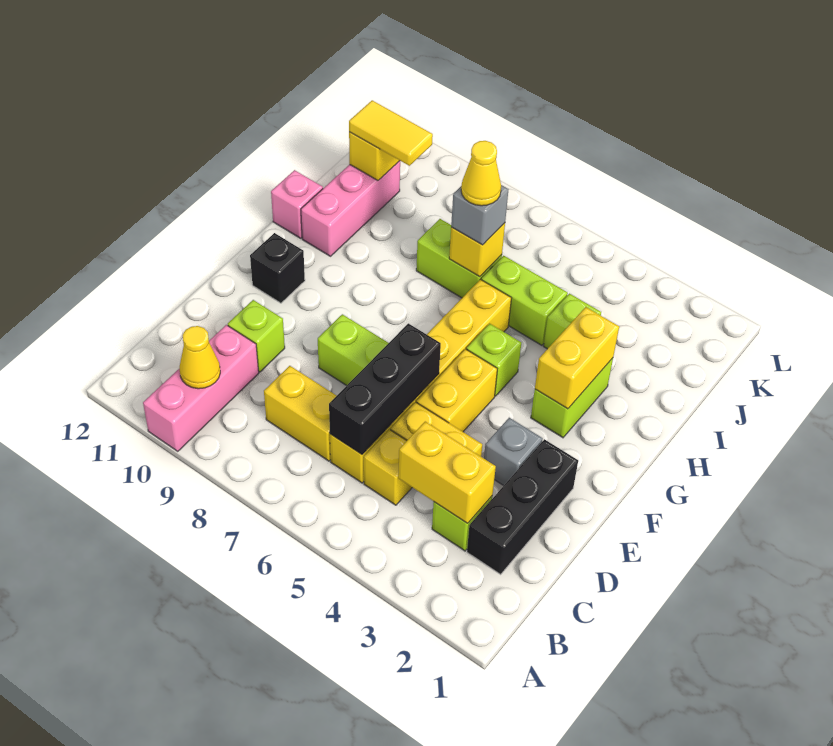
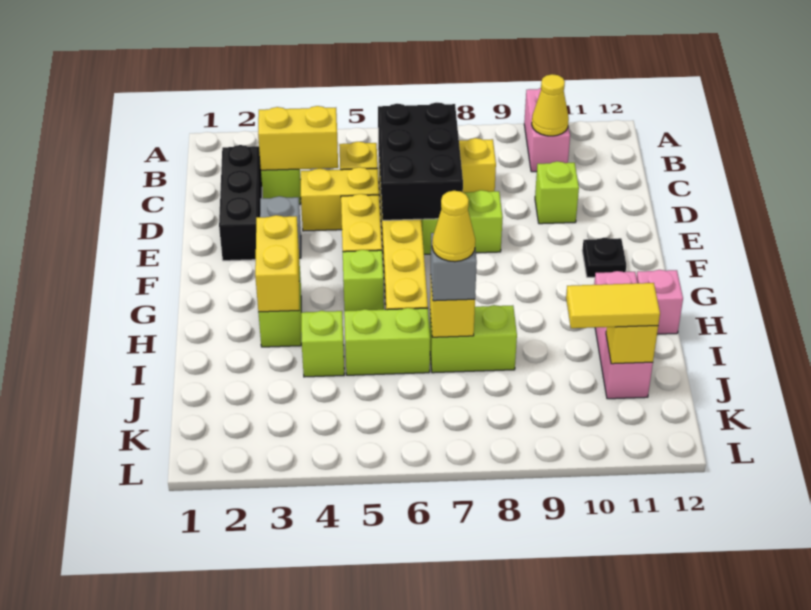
pink 1x3 brick [143,325,259,451] -> pink 1x2 brick [524,88,570,172]
black 1x3 brick [329,323,441,454] -> black 2x3 brick [378,103,463,220]
black 1x1 brick [250,233,305,303] -> black 1x1 plate [582,238,626,277]

